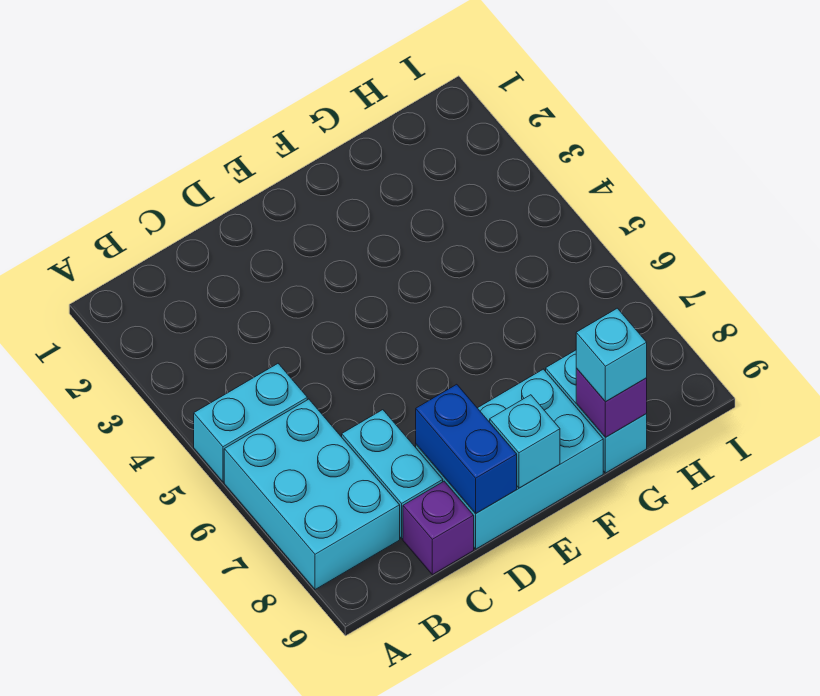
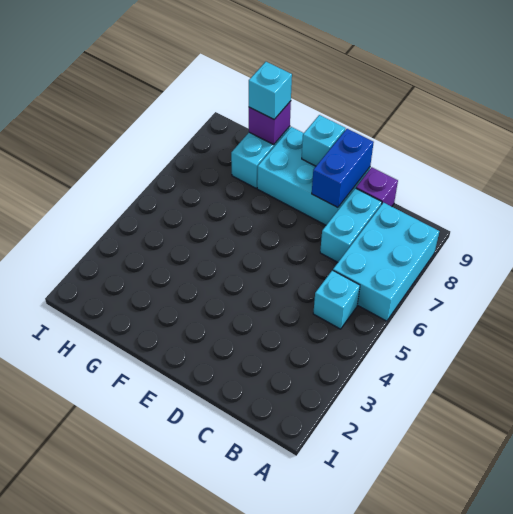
cyan 1x2 brick [194,364,307,482] -> cyan 1x1 brick [313,270,360,329]

